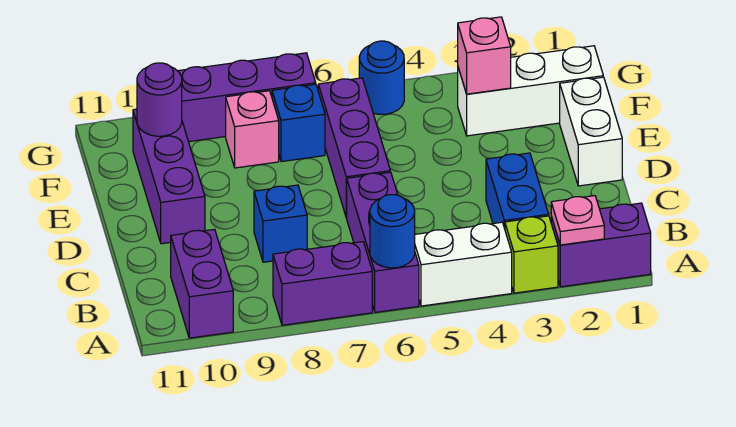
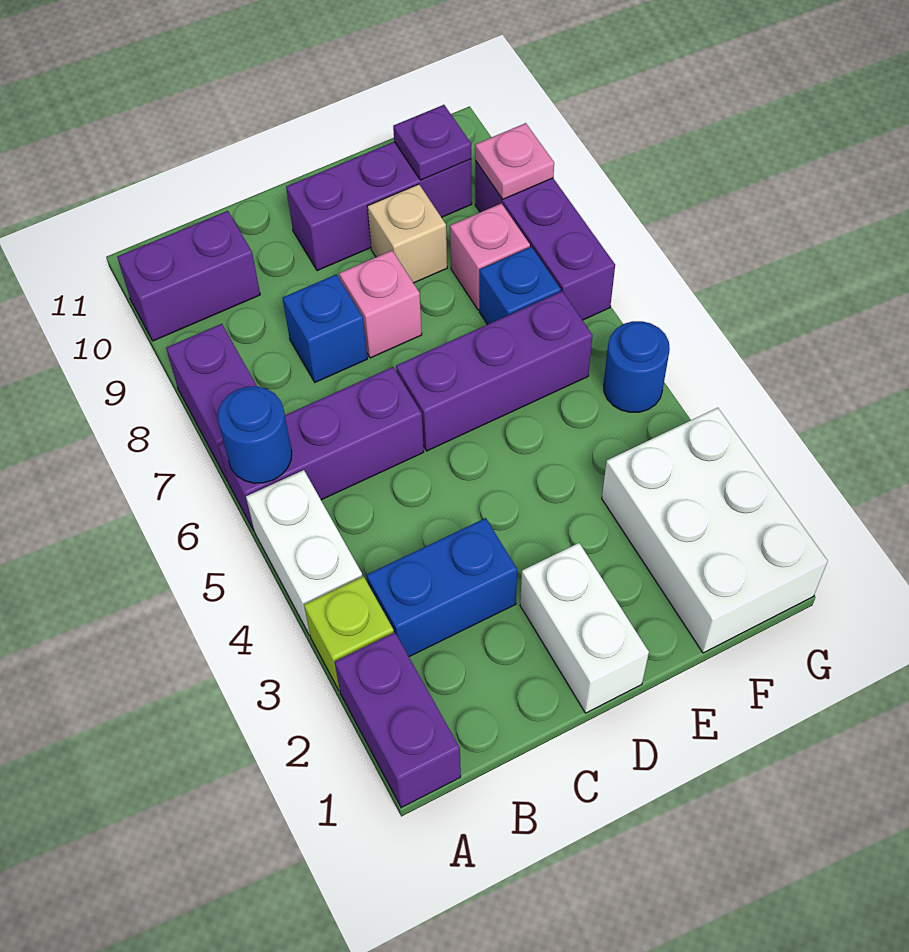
pink 1x1 plate [551,196,604,245] -> pink 1x1 plate moved to [475,123,554,199]
white 1x2 brick [560,77,622,186] -> white 1x2 brick turned to [520,543,649,713]
none -> tan 1x1 brick [367,184,447,283]
white 1x3 brick [458,46,603,136] -> white 2x3 brick [602,408,828,653]
pink 1x1 brick [458,17,511,94] -> pink 1x1 brick moved to [339,250,422,358]
purple 1x1 round brick [137,63,182,136] -> purple 1x1 plate [393,105,471,180]

